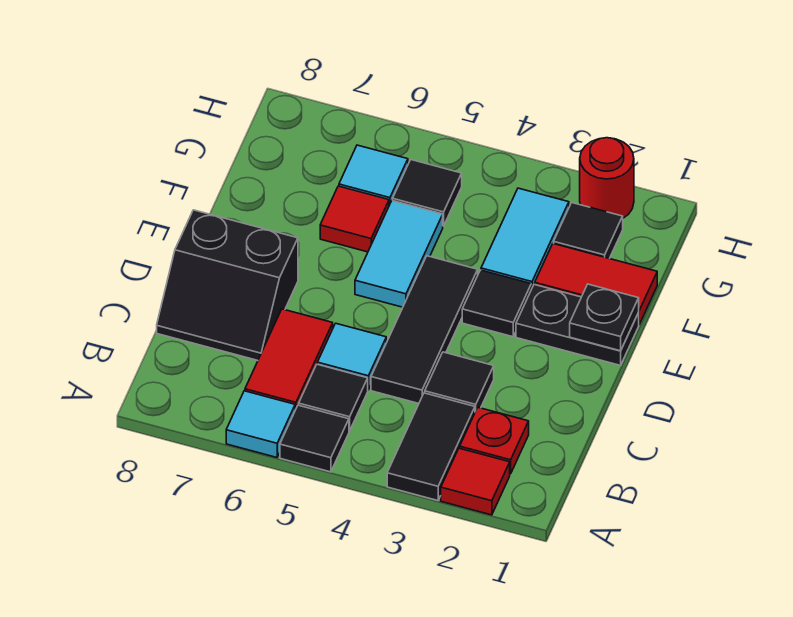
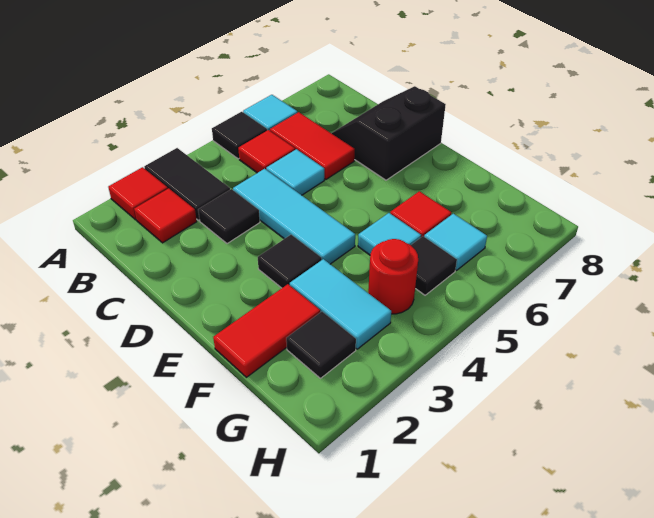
red 1x1 plate [460,407,529,474] -> red 1x1 tile [134,188,197,243]
black 1x1 tile [299,364,368,431] -> red 1x1 tile [238,130,295,173]
black 1x3 tile [371,256,478,403] -> cyan 1x3 tile [233,169,355,264]
black 1x2 plate [516,284,639,365] -> none
black 1x1 plate [570,284,639,351] -> none
cyan 1x2 tile [355,200,443,307] -> cyan 1x1 tile [358,213,421,255]
red 1x1 round brick [580,138,634,218] -> red 1x1 round brick moved to [368,239,418,314]

